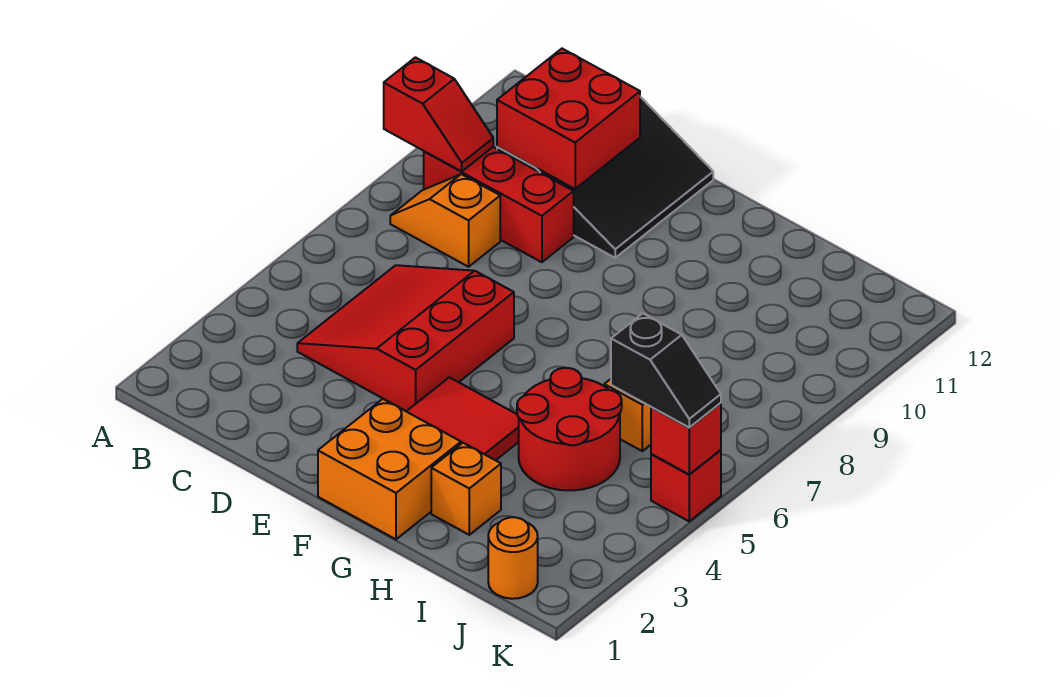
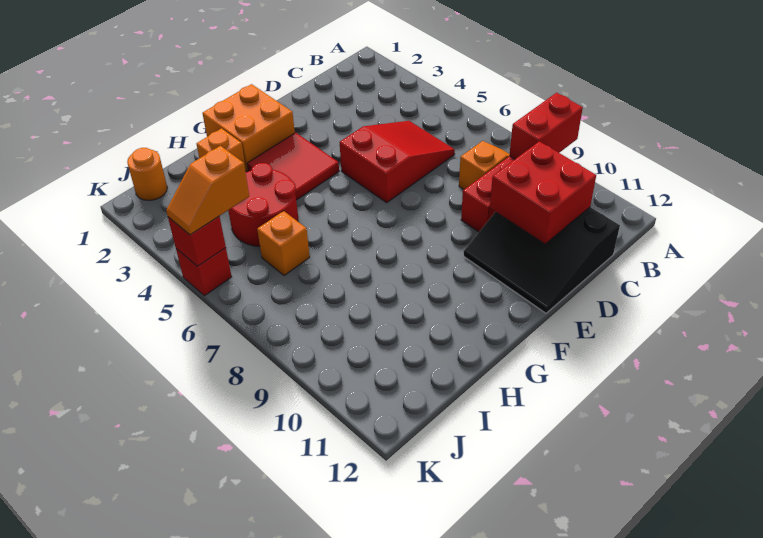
red 1x2 slope [384,57,493,172] -> red 1x2 brick [509,93,583,159]
red 3x3 slope [297,265,514,411] -> red 2x3 slope [340,121,455,203]
black 1x2 slope [611,314,721,428] -> orange 1x2 slope [166,146,249,235]

